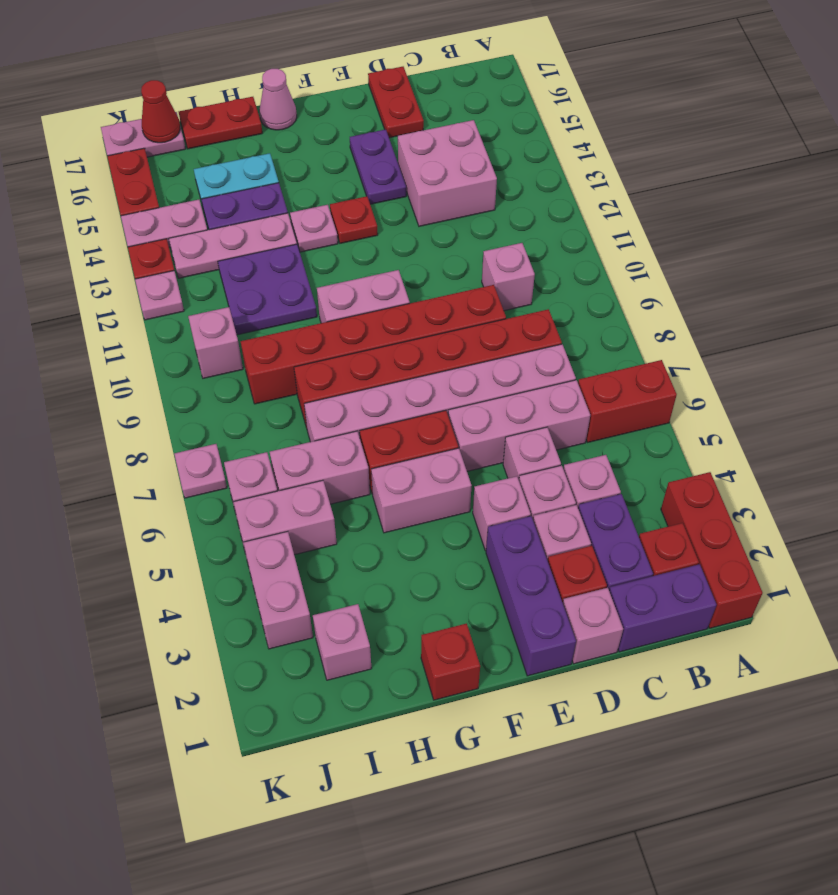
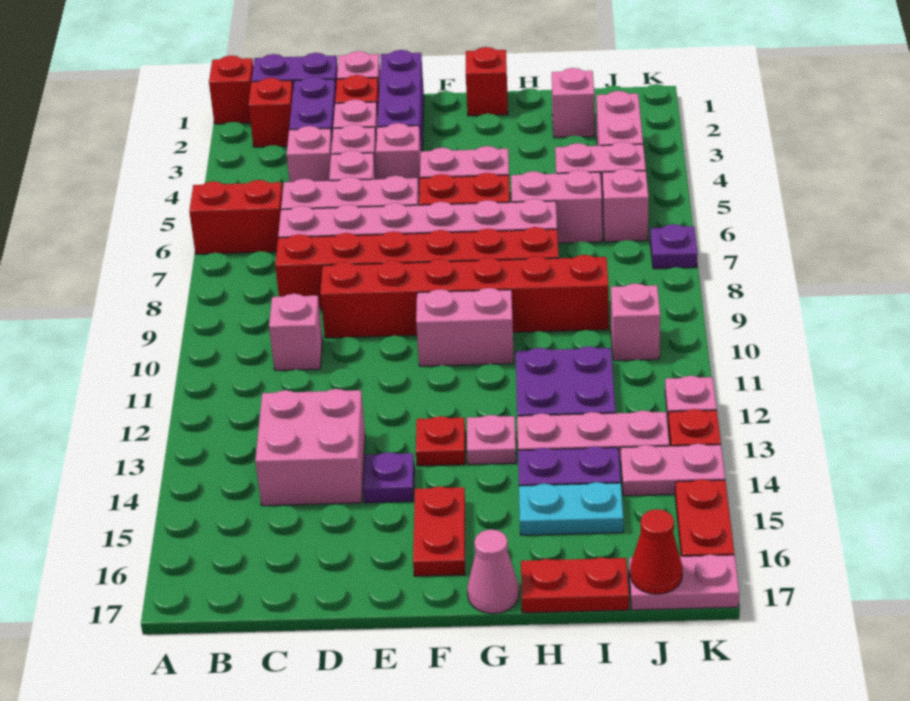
red 1x3 brick [661,472,763,628] -> red 1x1 brick [209,55,253,124]
red 1x2 plate [368,67,424,138] -> red 1x2 plate moved to [413,487,465,576]
purple 1x2 plate [350,129,406,204] -> purple 1x1 plate [363,452,414,503]
pink 1x1 plate [174,444,227,498] -> purple 1x1 plate [650,224,698,269]

